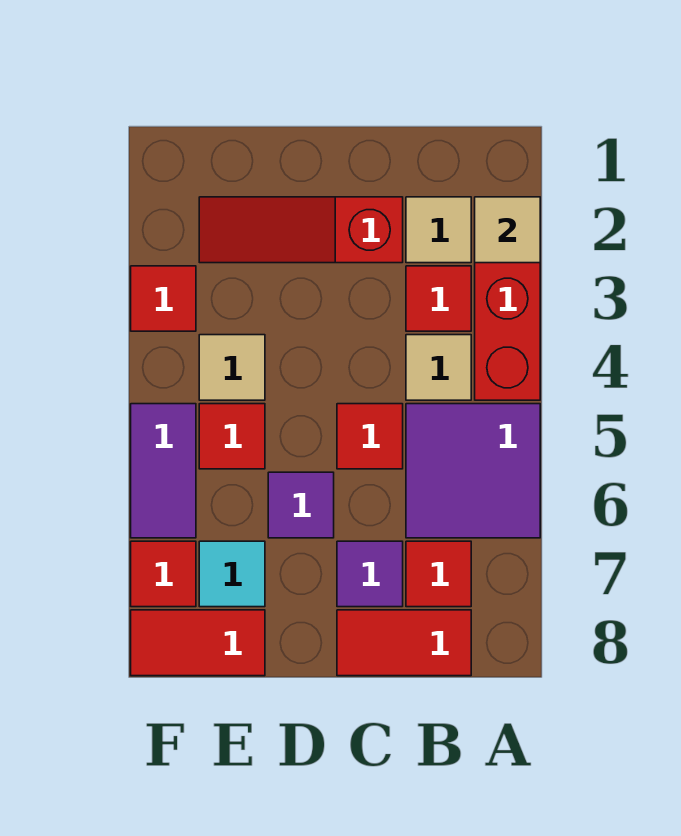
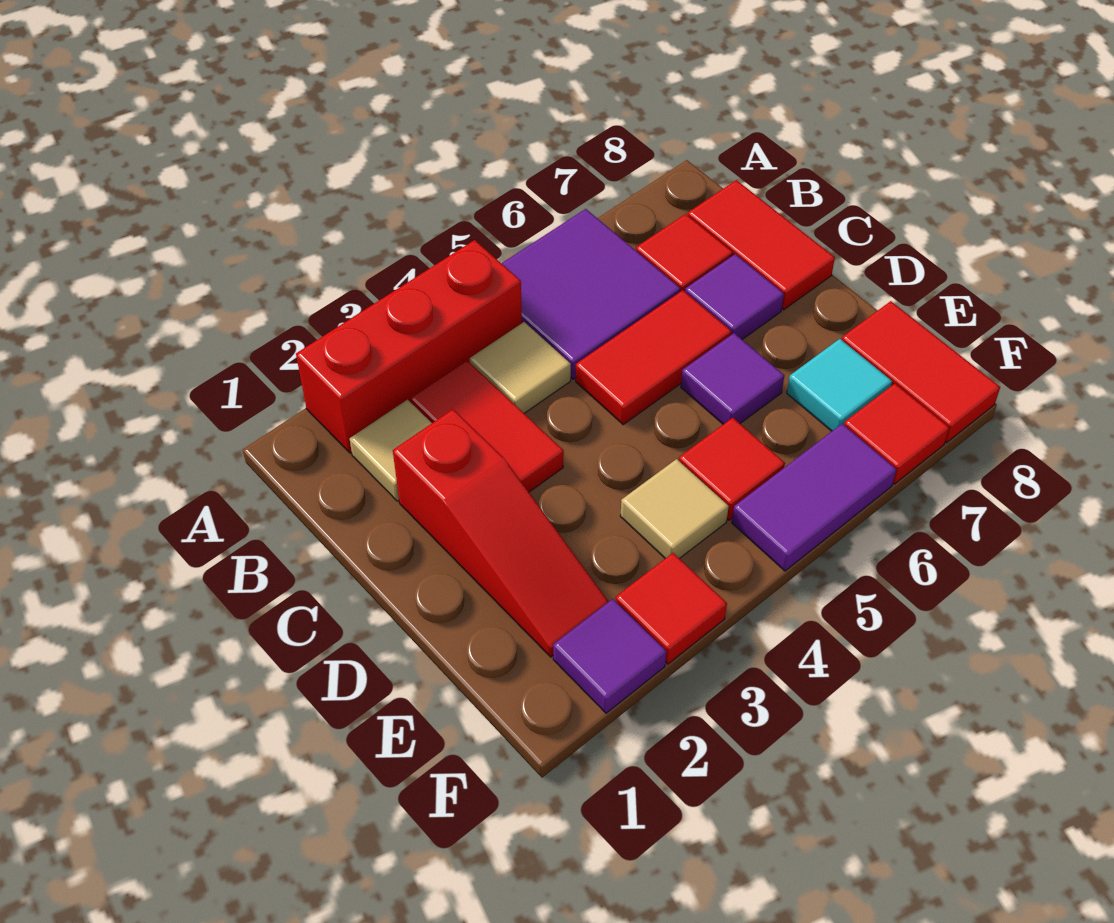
tan 1x1 tile [475,197,540,263] -> none
red 1x1 tile [406,266,471,331] -> red 1x2 tile [411,360,564,492]
red 1x1 tile [337,404,403,469] -> red 1x2 tile [576,290,731,424]
none -> purple 1x1 tile [553,599,667,713]

